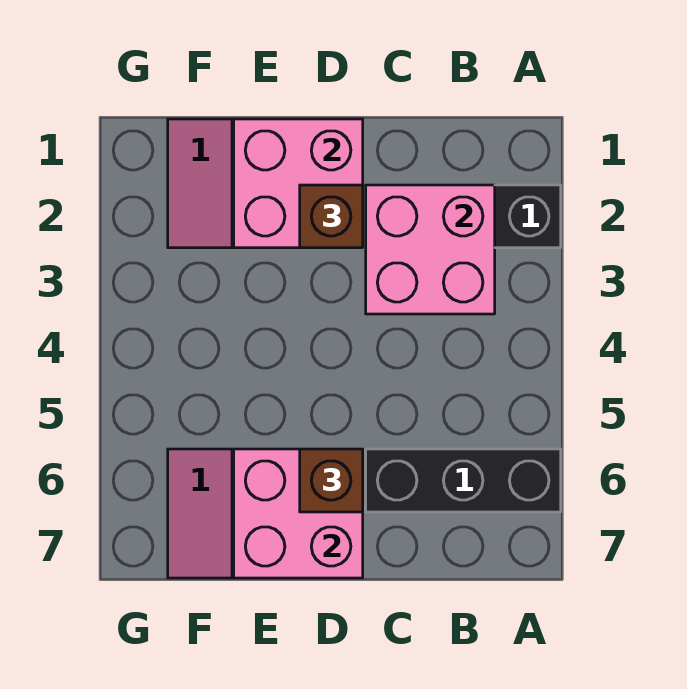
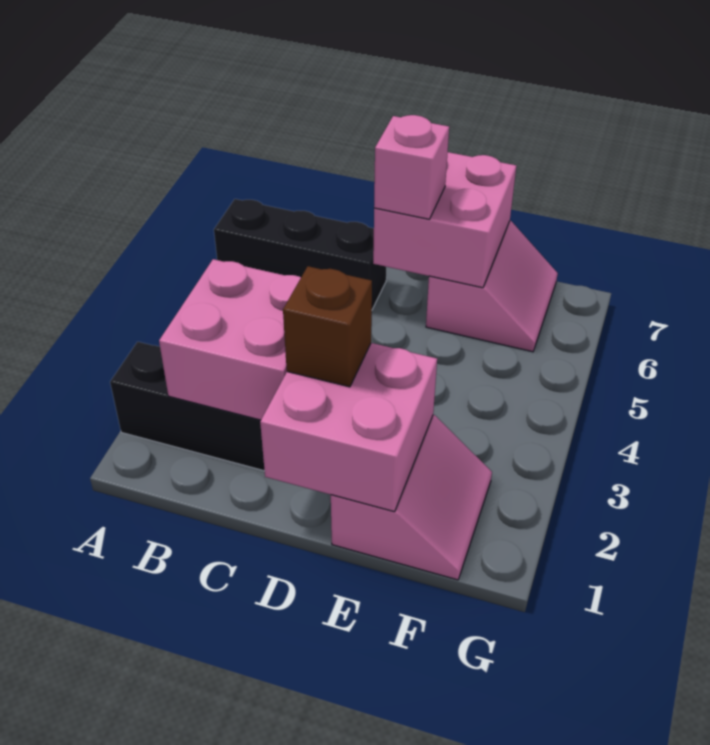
brown 1x1 brick [300,449,363,512] -> pink 1x1 brick [374,115,449,219]

